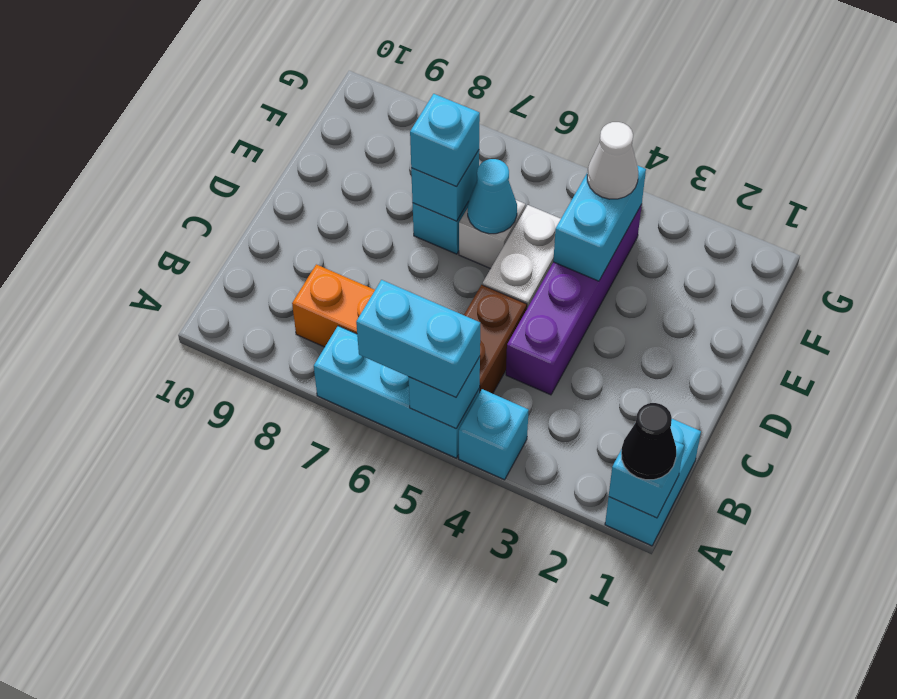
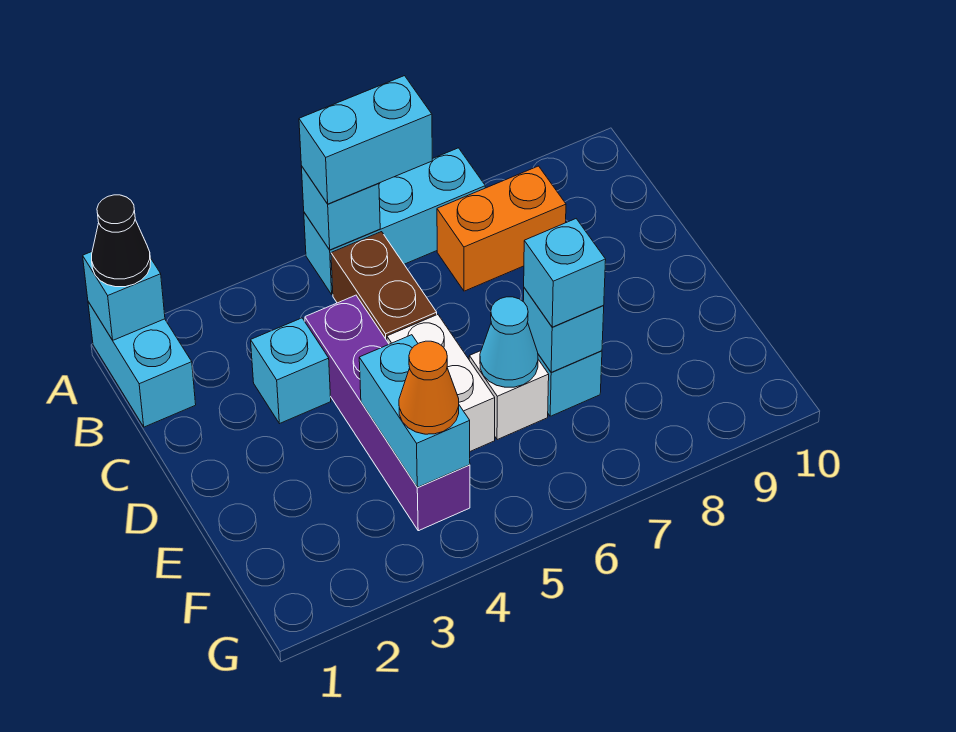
cyan 1x1 brick [459,389,529,480] -> cyan 1x1 brick moved to [251,318,331,424]
white 1x1 cone [587,122,638,199] -> orange 1x1 cone [399,341,459,434]

